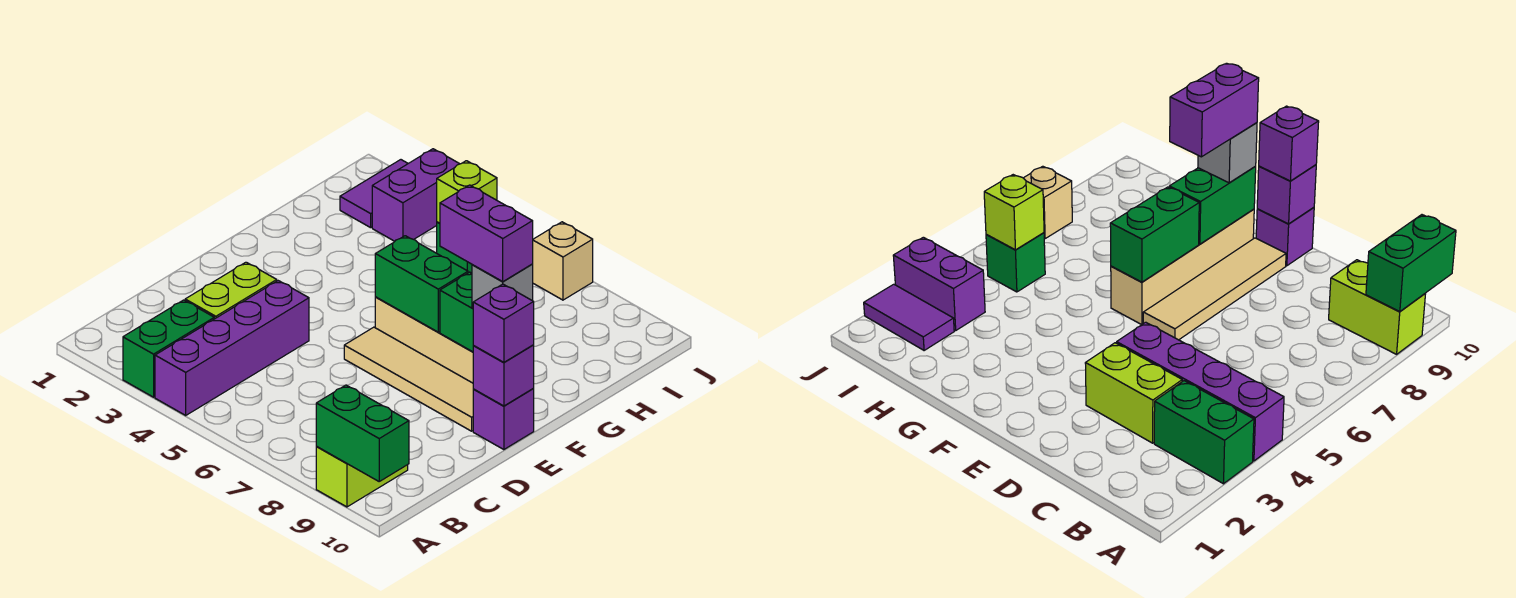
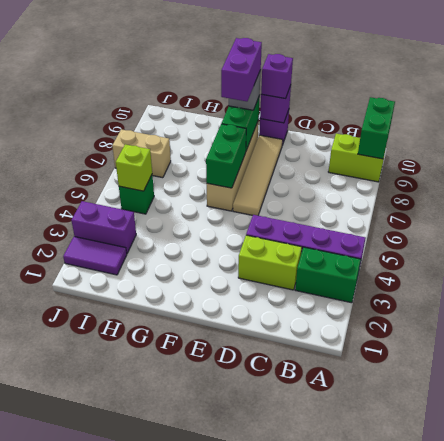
tan 1x1 brick [533,222,593,300] -> tan 1x2 brick [112,129,171,178]

